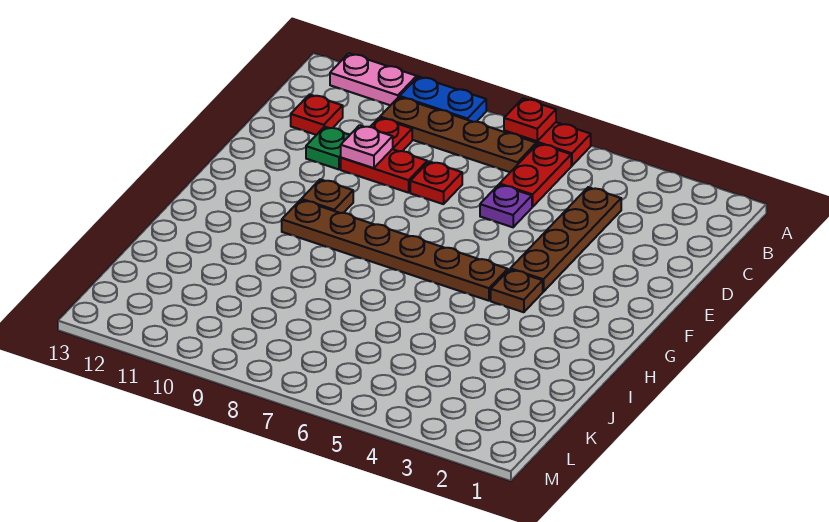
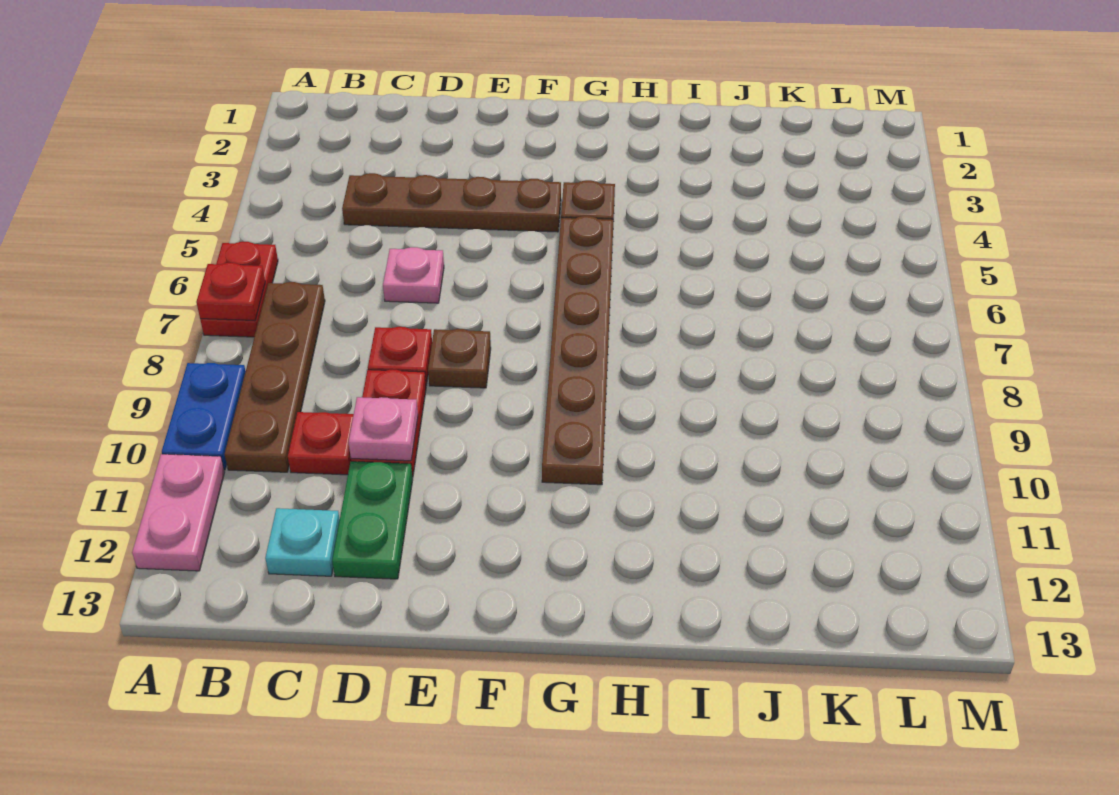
red 1x2 plate [500,143,571,207] -> none
red 1x1 plate [291,94,343,135] -> cyan 1x1 plate [265,508,340,576]
purple 1x1 plate [480,185,532,227] -> pink 1x1 plate [383,247,444,303]
green 1x1 plate [306,127,350,169] -> green 1x2 plate [332,461,413,579]
brown 1x1 plate [301,179,353,213] -> brown 1x1 plate moved to [428,329,491,388]

